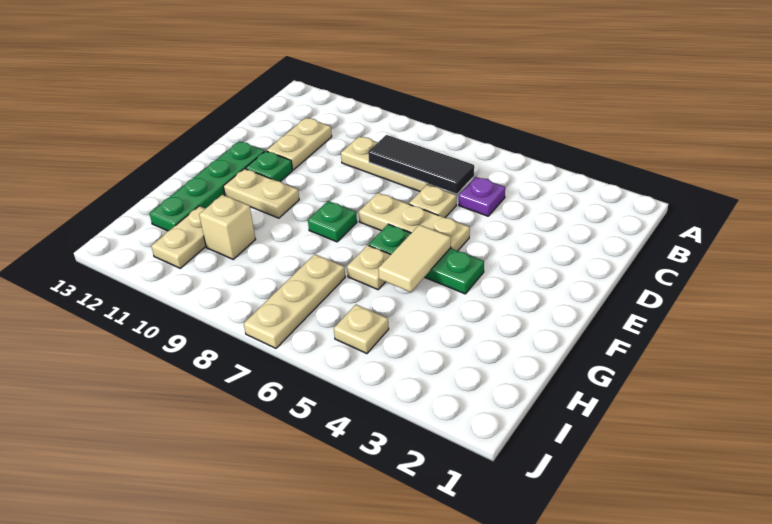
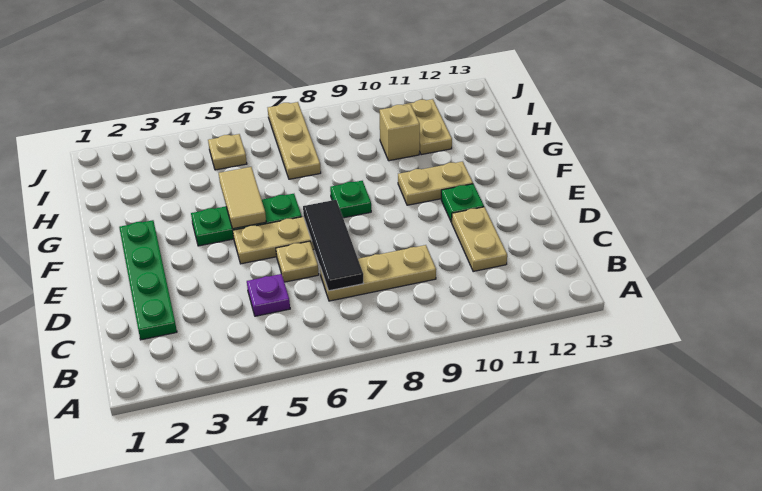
black 1x3 tile [368,135,474,194] -> black 1x3 tile turned to [303,200,363,291]
green 1x4 plate [149,141,264,231] -> green 1x4 plate moved to [119,220,177,340]
tan 1x1 plate [347,245,391,290] -> none

